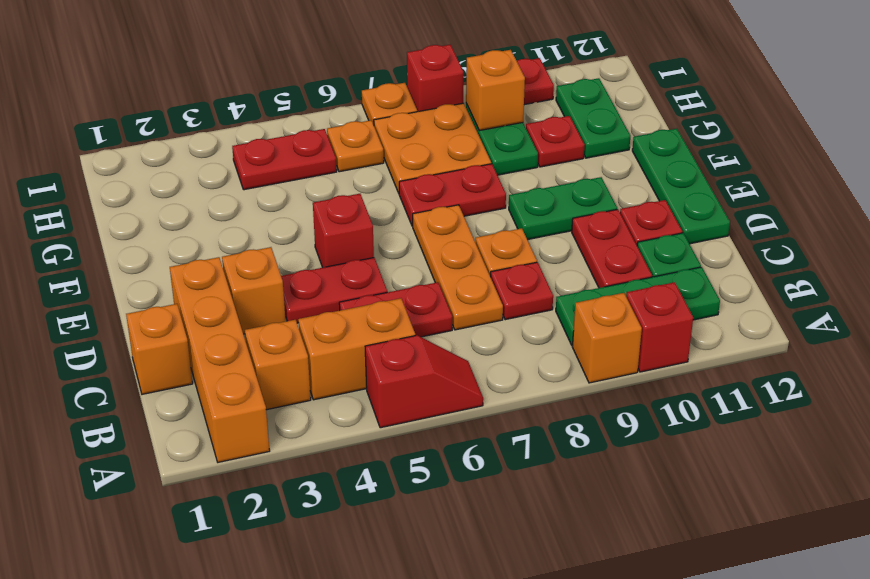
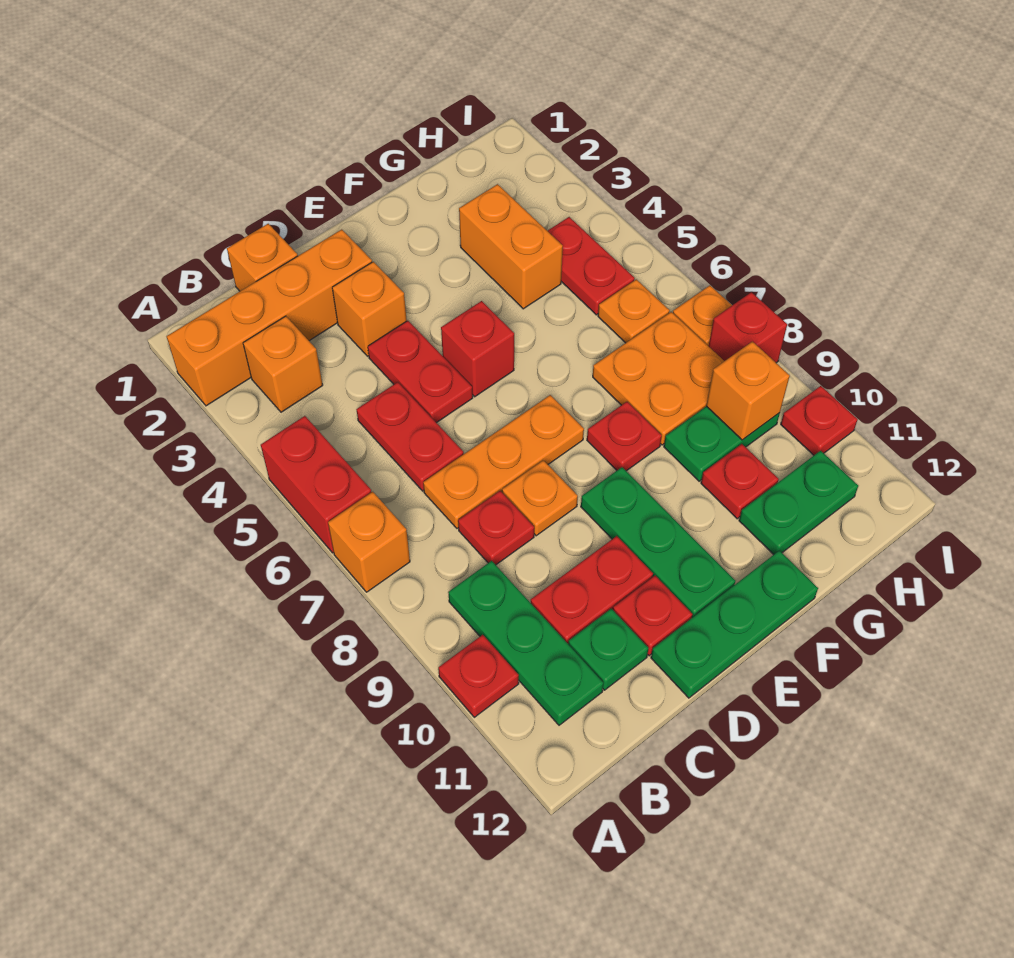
red 1x2 slope [365,335,483,428] -> red 1x2 brick [261,416,371,553]
orange 1x1 brick [572,293,642,383] -> orange 1x1 brick moved to [328,492,410,592]
red 1x1 brick [626,282,693,372] -> red 1x1 plate [438,635,519,717]
orange 1x2 brick [298,298,415,400] -> orange 1x2 brick moved to [459,184,563,309]
green 1x2 plate [509,177,617,240] -> green 1x3 plate [581,467,735,618]
red 1x2 plate [399,164,506,226] -> red 1x1 plate [587,402,662,471]

